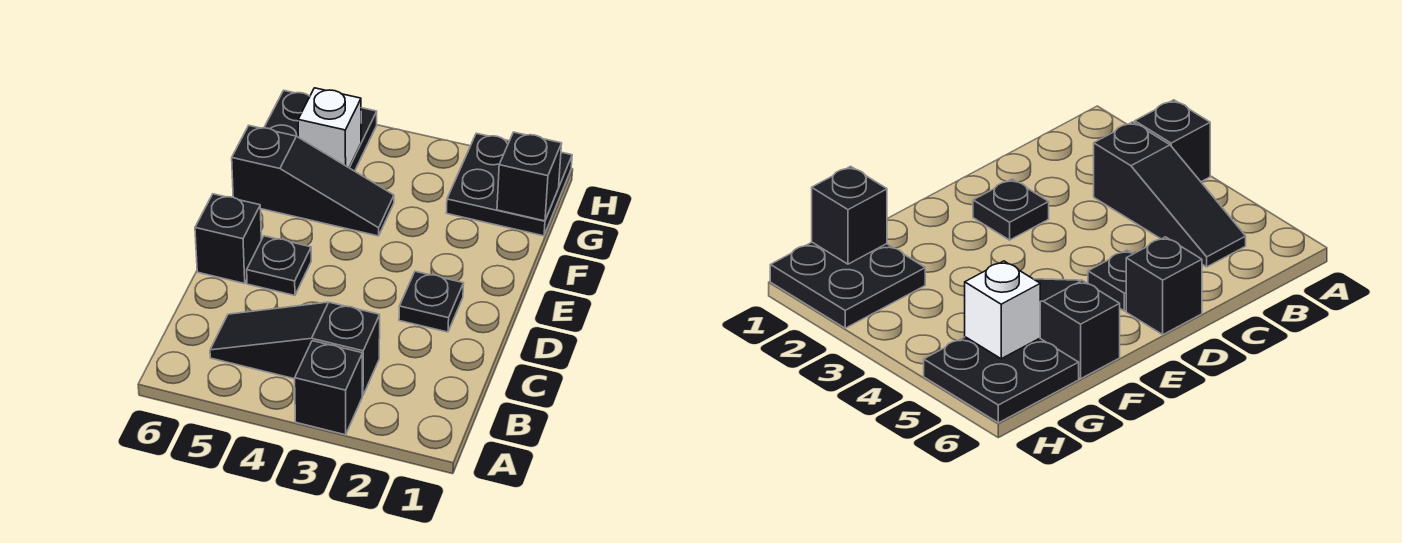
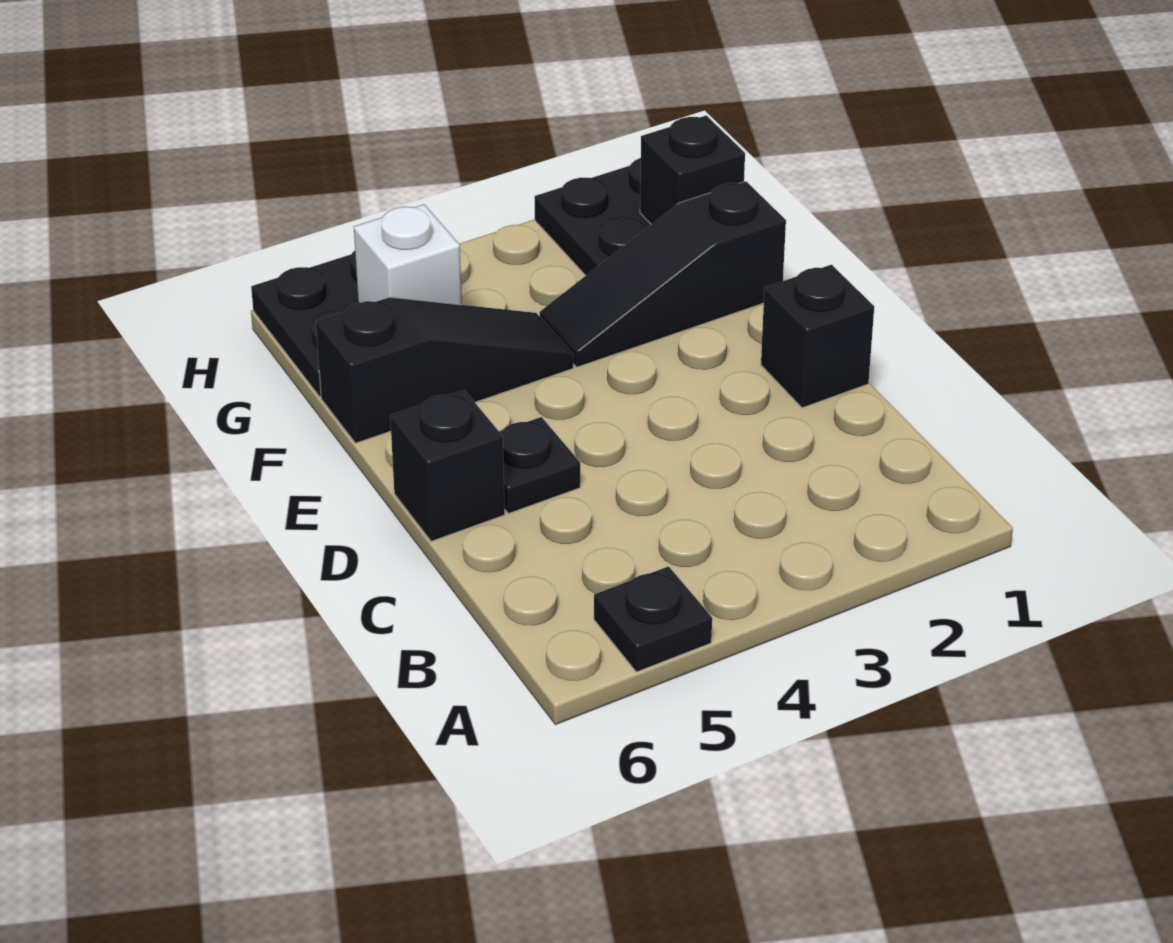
black 1x1 brick [295,341,362,435] -> black 1x1 brick moved to [761,265,874,408]
black 1x3 slope [210,302,380,395] -> black 1x3 slope moved to [540,181,786,367]
black 1x1 plate [399,271,464,332] -> black 1x1 plate moved to [594,566,712,672]

